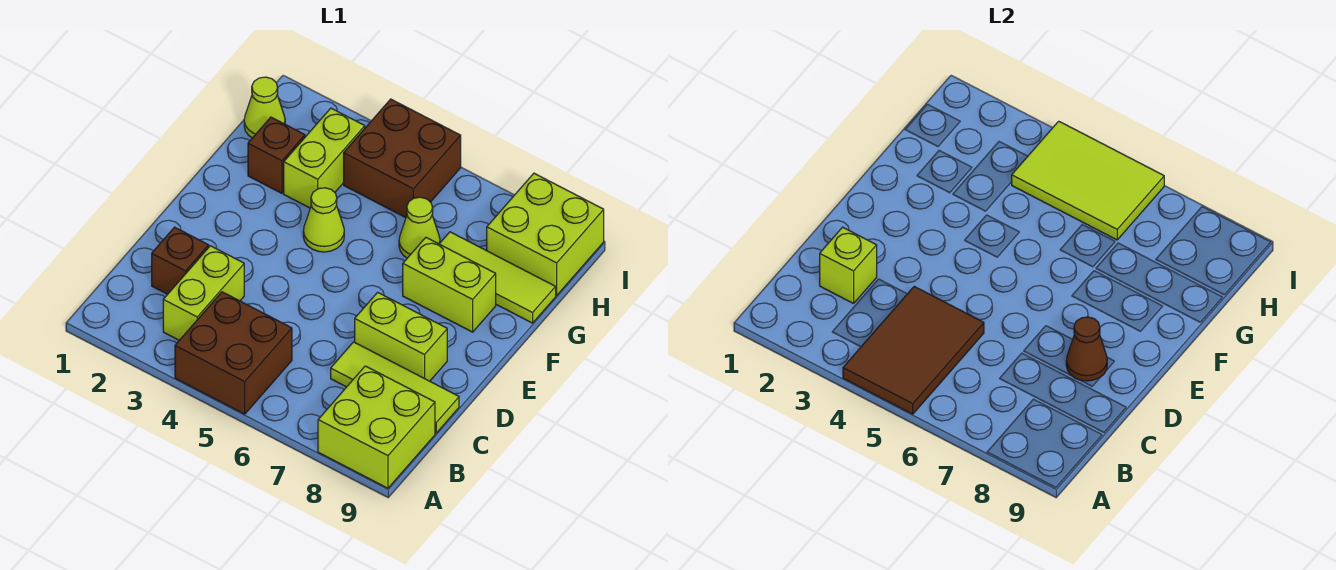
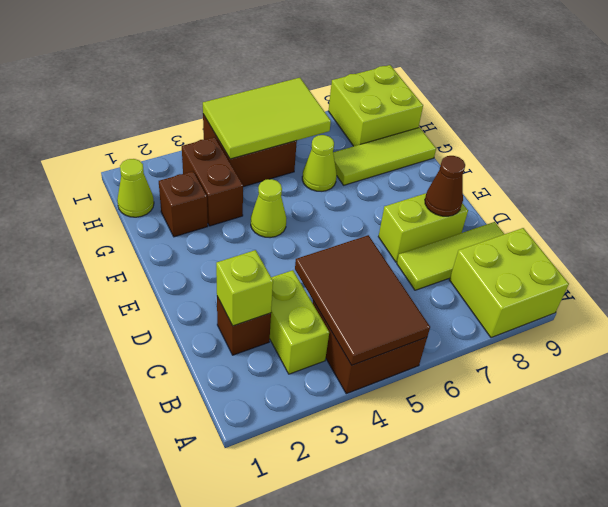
lime 1x2 brick [403,238,496,332] -> none
lime 1x2 brick [284,108,365,208] -> brown 1x2 brick [182,137,243,226]

